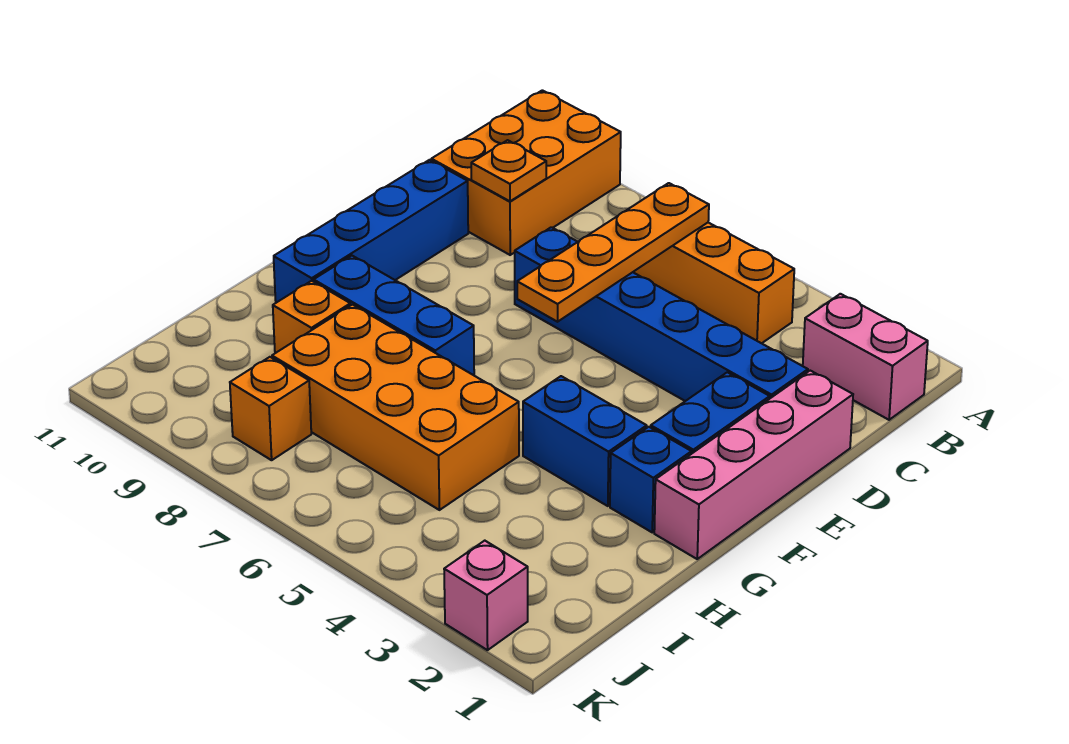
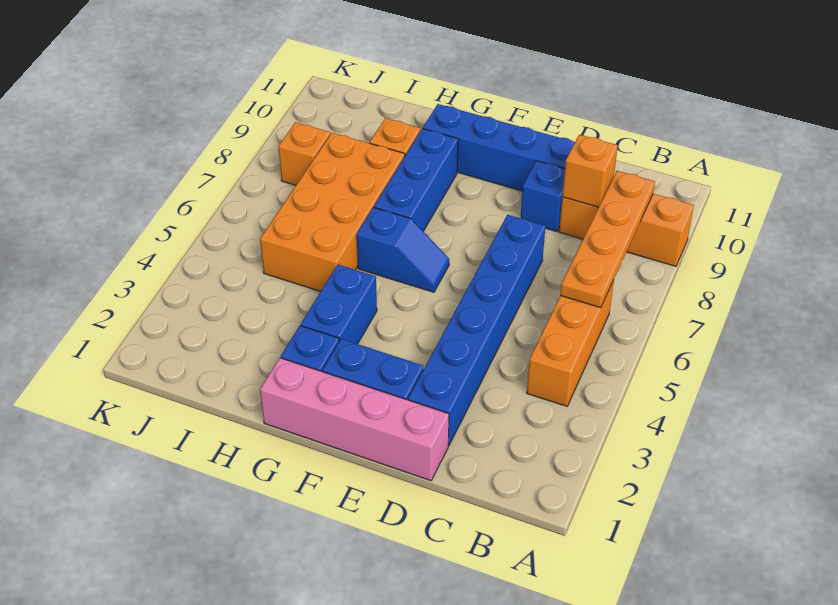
orange 2x3 brick [431,90,621,255] -> orange 1x3 brick [559,194,694,266]
pink 1x2 brick [803,294,928,420] -> none
orange 1x4 plate [517,183,709,322] -> orange 1x4 plate turned to [560,171,655,308]
orange 1x1 plate [471,140,546,201] -> orange 1x1 brick [562,135,618,207]
none -> blue 1x1 brick [521,161,565,231]
none -> blue 1x2 slope [357,207,449,292]
pink 1x1 brick [444,541,528,650] -> none

